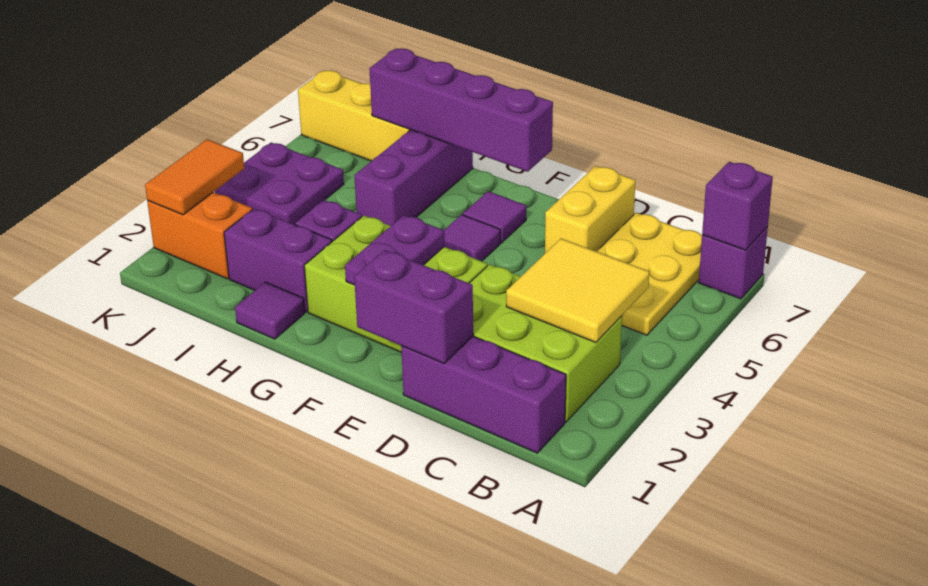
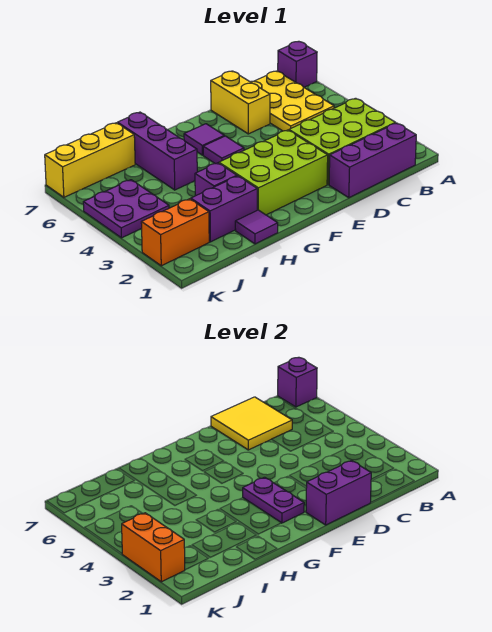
yellow 2x2 tile [506,238,649,342] -> yellow 2x2 tile moved to [211,397,292,450]
purple 1x4 brick [369,49,553,172] -> none
orange 1x2 tile [145,139,244,215] -> orange 1x2 brick [122,513,185,582]

